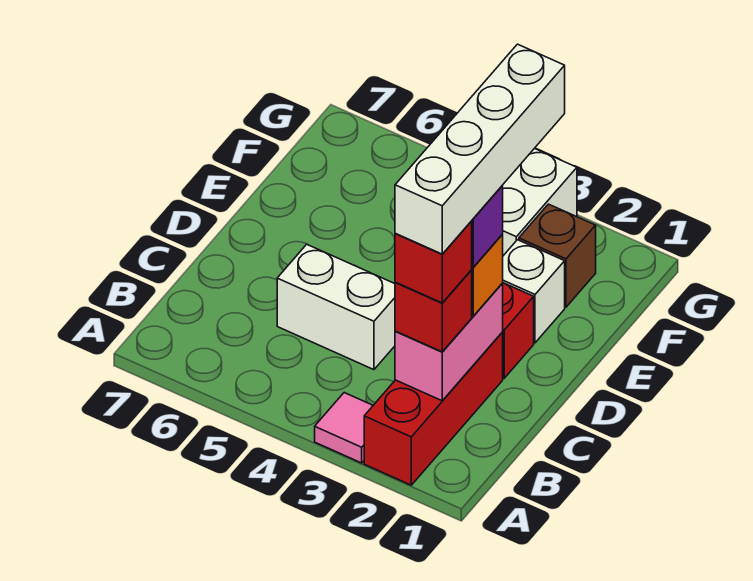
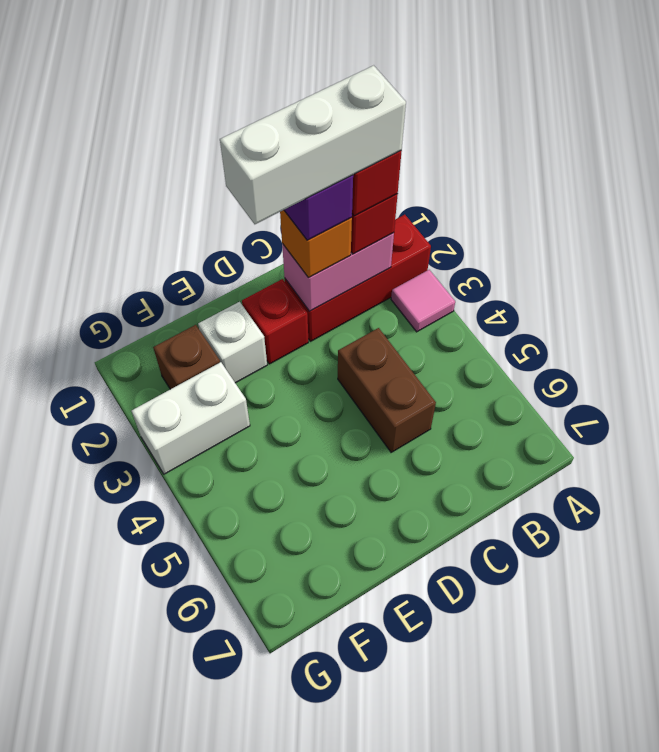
white 1x4 brick [395,44,565,254] -> white 1x3 brick [220,65,406,224]
white 1x2 brick [277,244,395,370] -> brown 1x2 brick [338,328,436,452]

